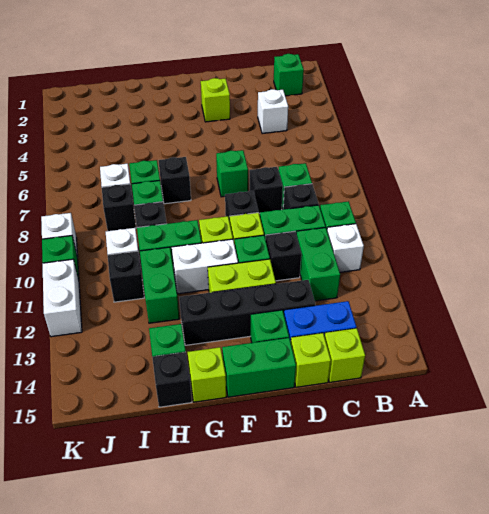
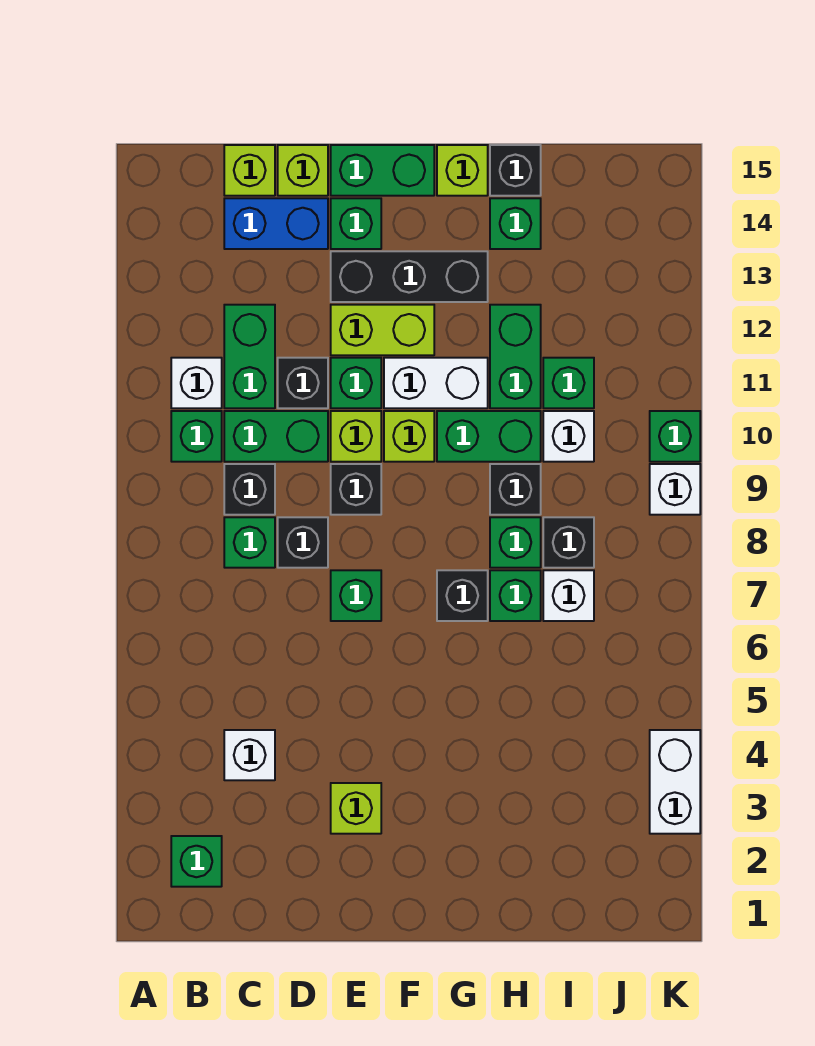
black 1x4 brick [179,280,315,345] -> black 1x3 brick [331,251,488,302]
black 1x1 brick [108,251,144,302] -> green 1x1 brick [543,358,594,408]
white 1x2 brick [43,259,82,337] -> white 1x2 brick moved to [650,730,700,834]

